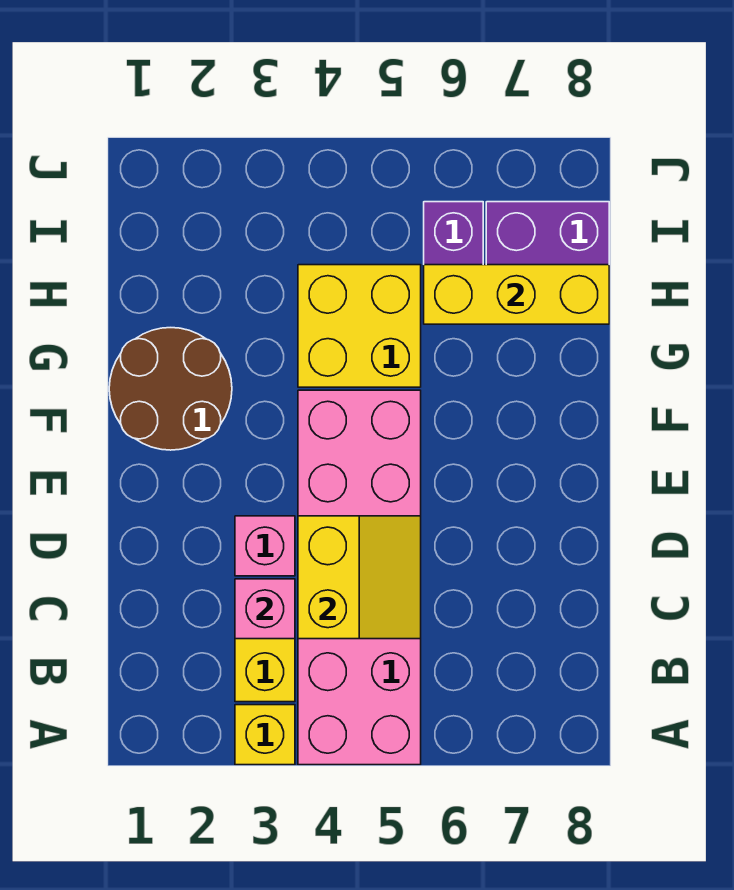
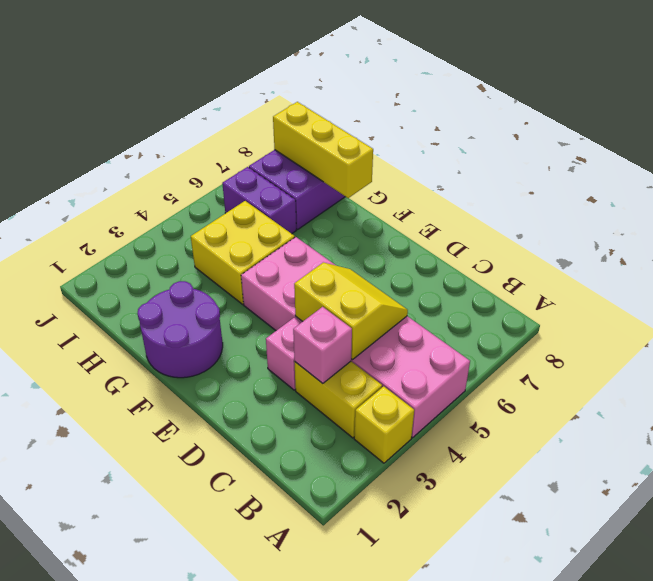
brown 2x2 round brick [109,328,232,450] -> purple 2x2 round brick [137,281,223,378]
yellow 1x3 brick [424,265,609,324] -> yellow 1x3 brick turned to [273,102,373,198]

